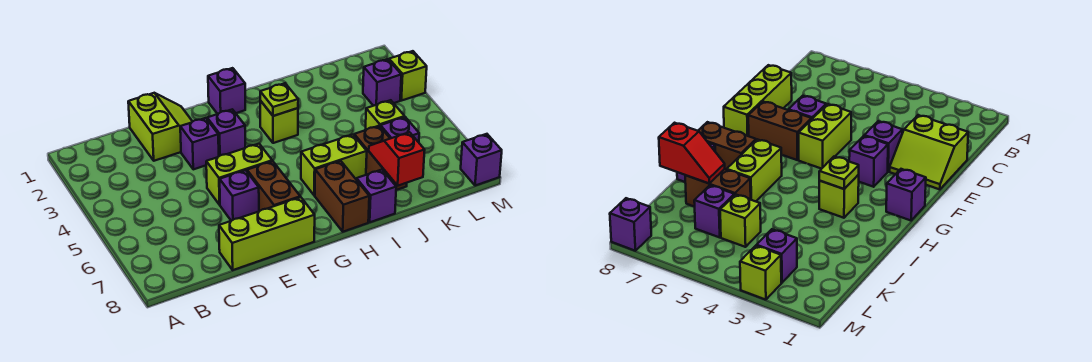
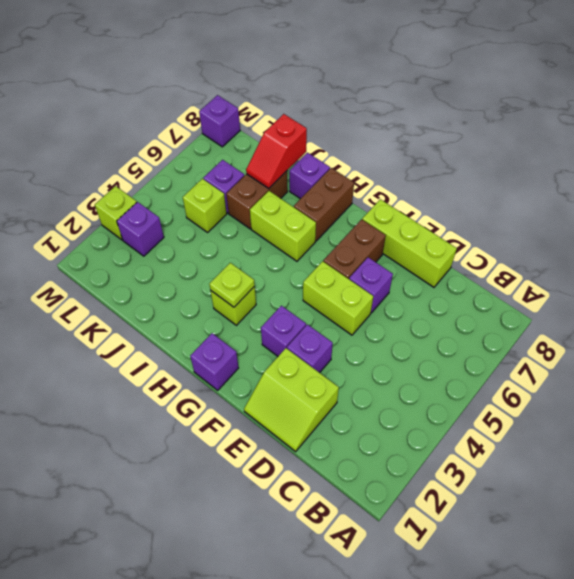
lime 2x2 slope [128,93,193,161] -> lime 2x2 slope turned to [244,348,339,452]

